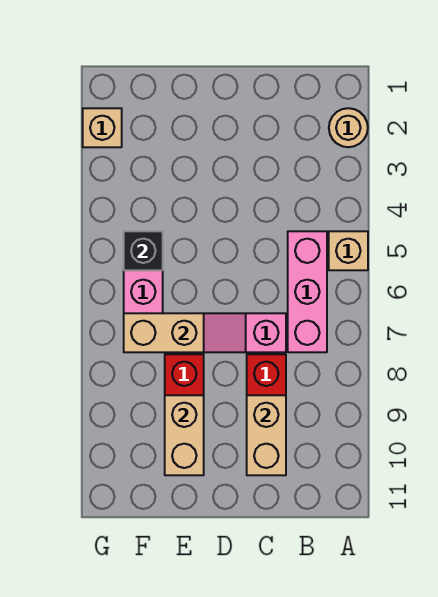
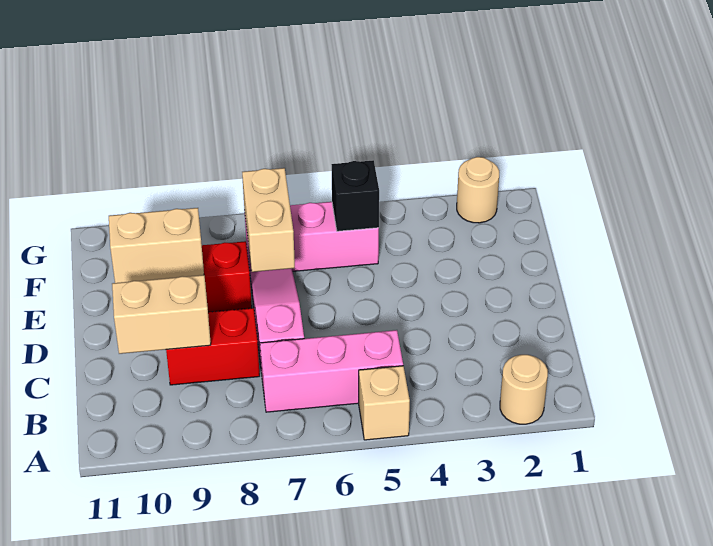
tan 1x1 brick [83,108,122,147] -> tan 1x1 round brick [457,157,499,223]

